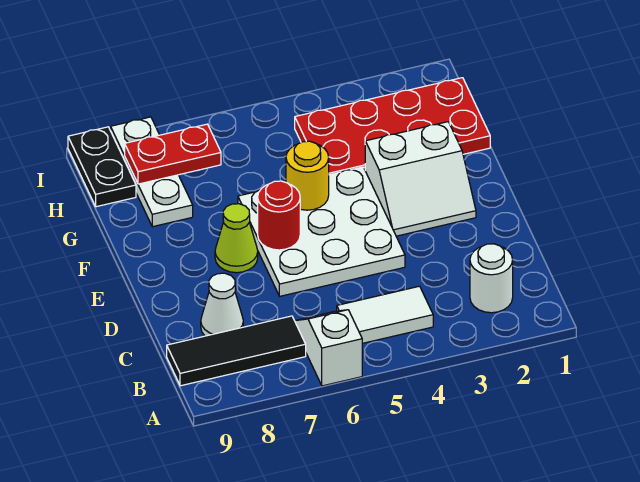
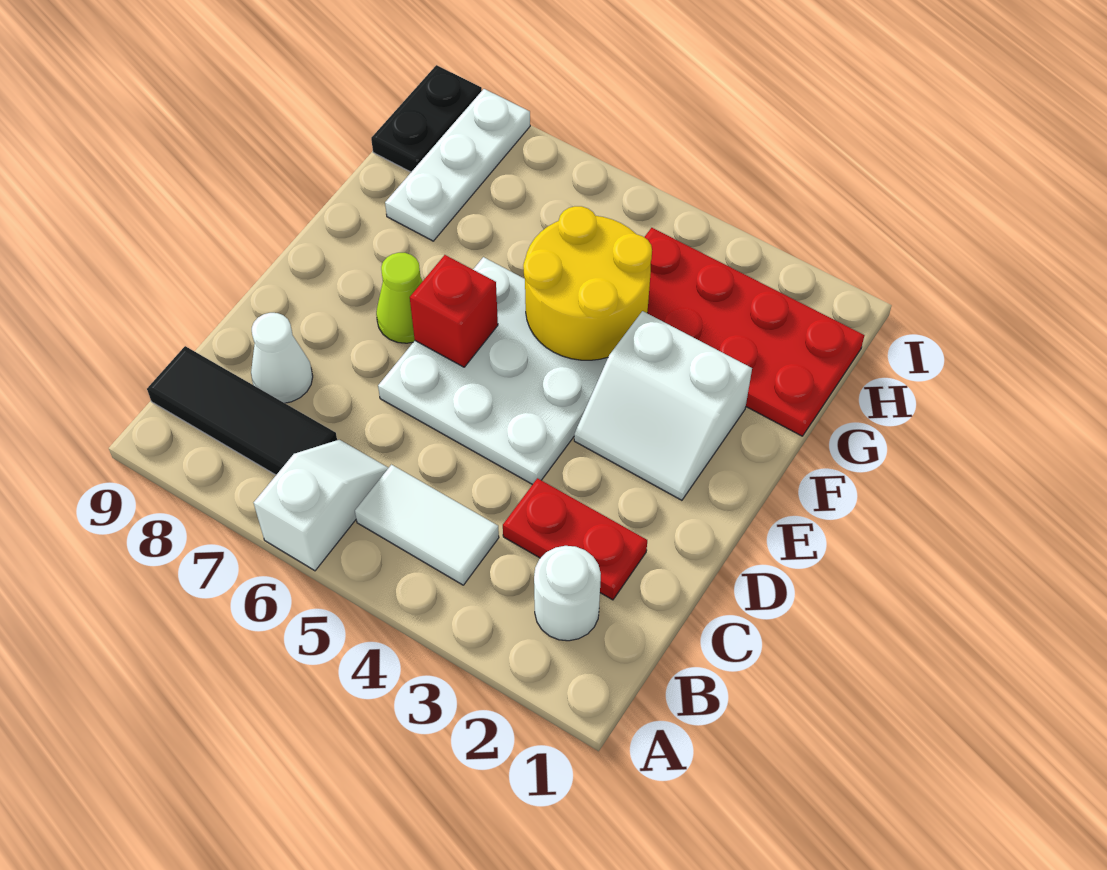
red 1x1 round brick [258,181,300,250] -> red 1x1 brick [410,255,498,367]
yellow 1x1 round brick [286,141,329,210] -> yellow 2x2 round brick [523,206,652,360]
red 1x2 plate [125,124,221,184] -> red 1x2 plate moved to [503,478,647,600]

